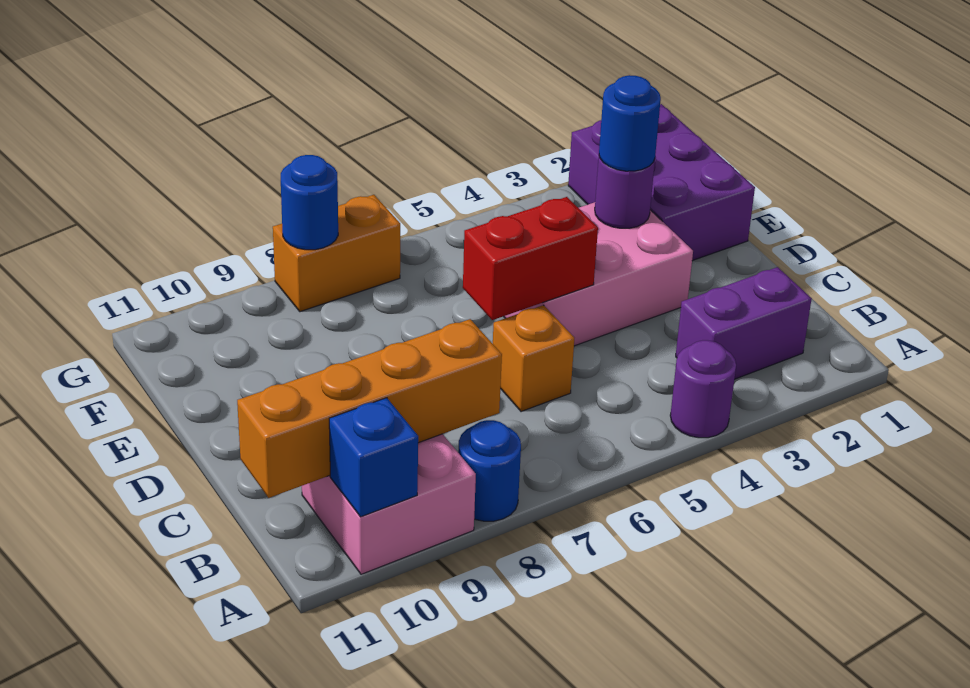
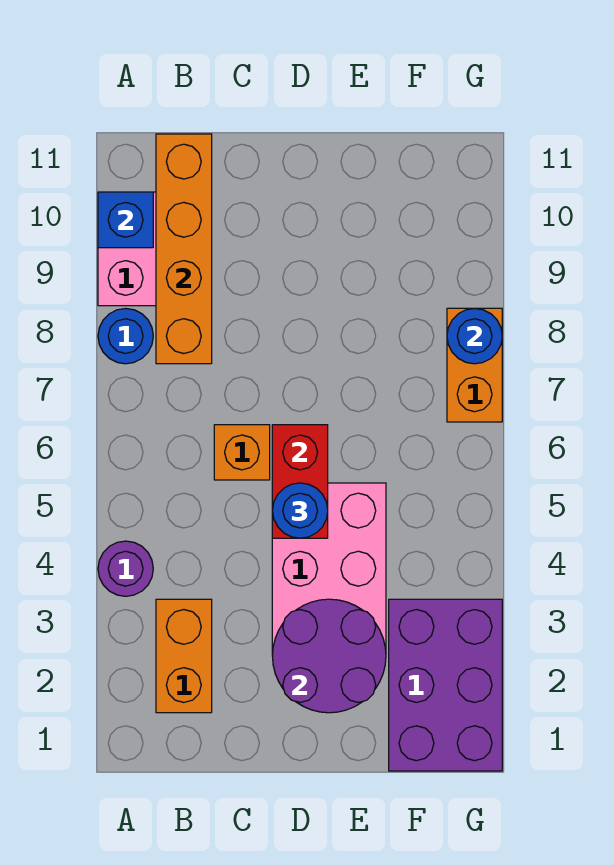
purple 1x2 brick [676,267,812,379] -> orange 1x2 brick [156,599,212,713]
purple 2x3 brick [568,104,755,261] -> purple 2x3 brick turned to [389,599,502,771]
purple 1x1 round brick [595,156,655,228] -> purple 2x2 round brick [273,599,386,713]
blue 1x1 round brick [599,75,661,171] -> blue 1x1 round brick moved to [272,483,328,538]

